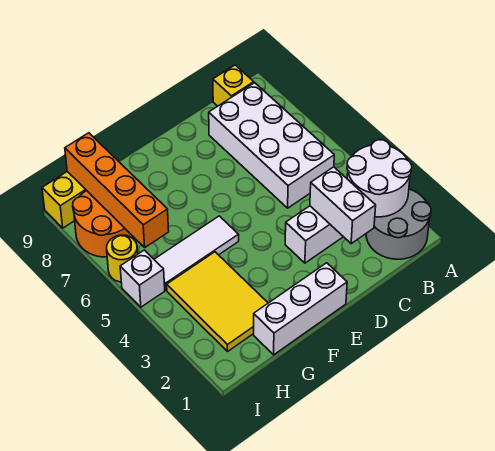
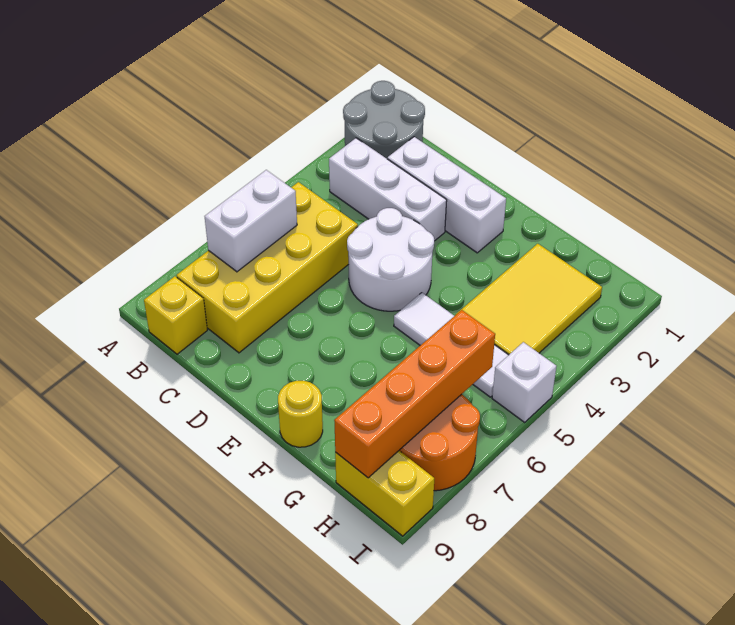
white 2x2 round brick [347,140,412,217] -> white 2x2 round brick moved to [347,208,434,311]
white 2x4 brick [209,83,334,208] -> yellow 2x4 brick [177,182,358,353]
white 1x2 brick [310,167,376,244] -> white 1x2 brick moved to [205,170,297,272]
white 1x3 brick [254,263,347,355] -> white 1x3 brick moved to [387,137,506,253]
yellow 1x1 round brick [107,235,138,282] -> yellow 1x1 round brick moved to [278,381,323,447]

